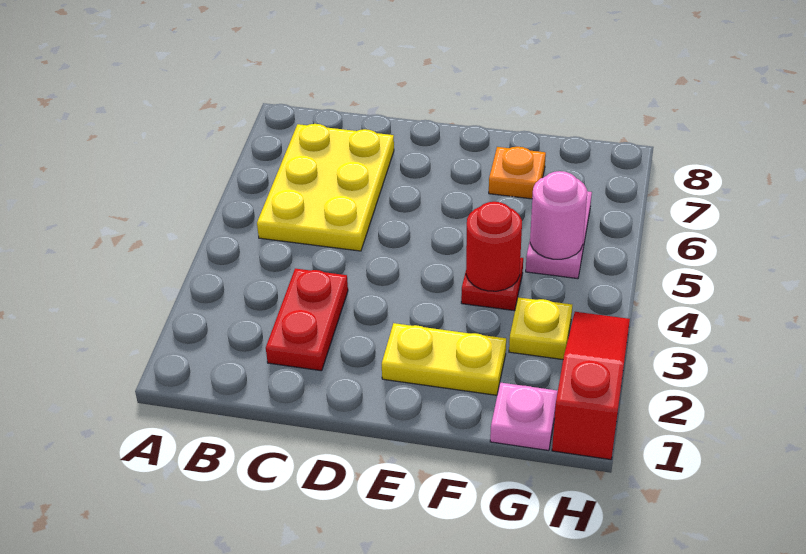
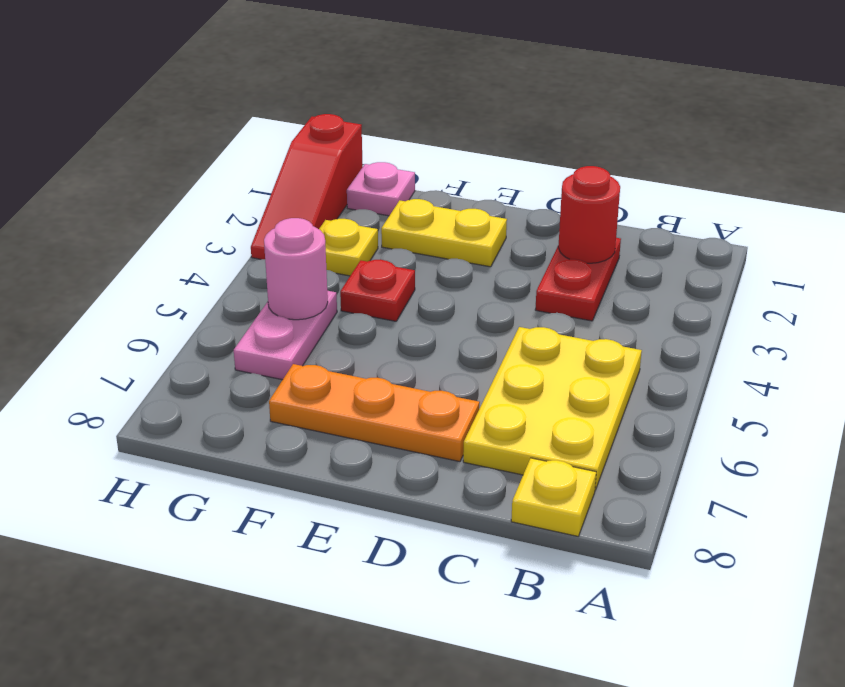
none -> yellow 1x1 plate [511,458,596,536]
red 1x1 round brick [466,202,522,291] -> red 1x1 round brick moved to [558,166,620,263]
orange 1x1 plate [489,147,546,199] -> orange 1x3 plate [269,364,480,462]

